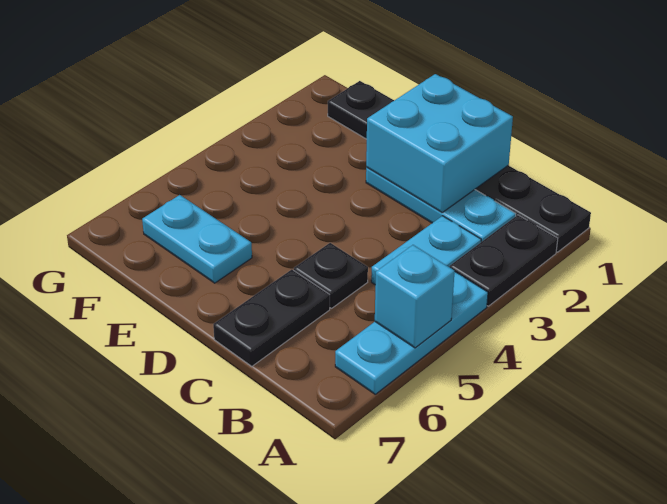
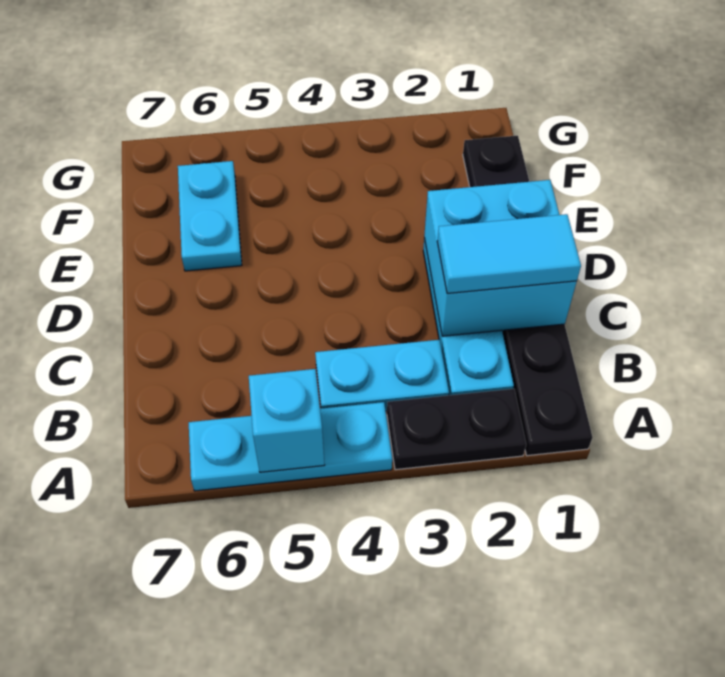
none -> cyan 1x2 tile [437,214,581,293]
black 1x1 plate [294,243,368,308] -> none
black 1x2 plate [213,269,330,366] -> none

